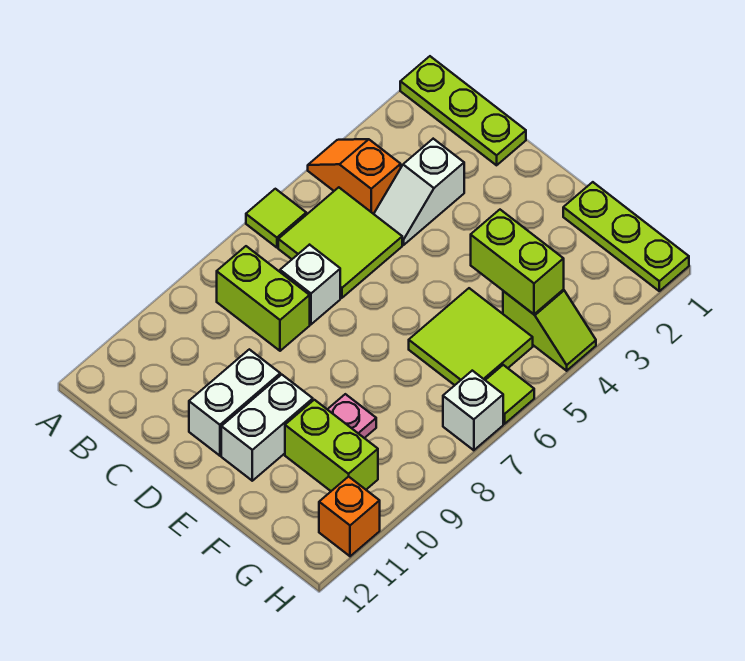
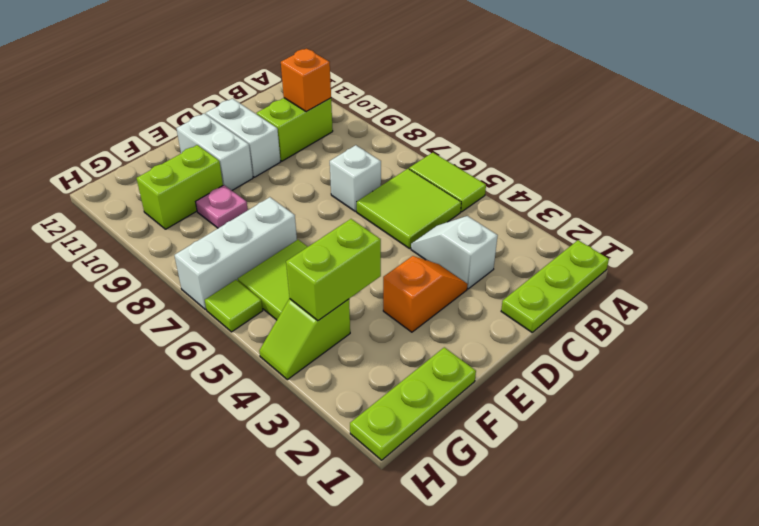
orange 1x2 slope [308,139,401,214] -> orange 1x2 slope moved to [383,256,468,332]
lime 1x1 tile [246,189,306,248] -> lime 1x2 tile [409,153,486,212]
lime 1x2 brick [217,246,310,351] -> lime 1x2 brick moved to [257,98,333,161]
white 1x1 brick [443,371,503,450] -> white 1x3 brick [174,197,297,310]
orange 1x1 brick [319,476,380,556] -> orange 1x1 brick moved to [281,49,331,112]

